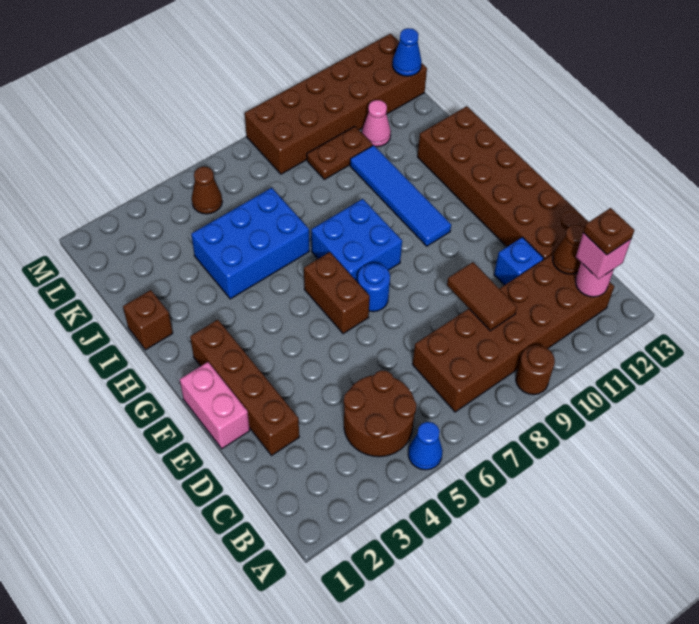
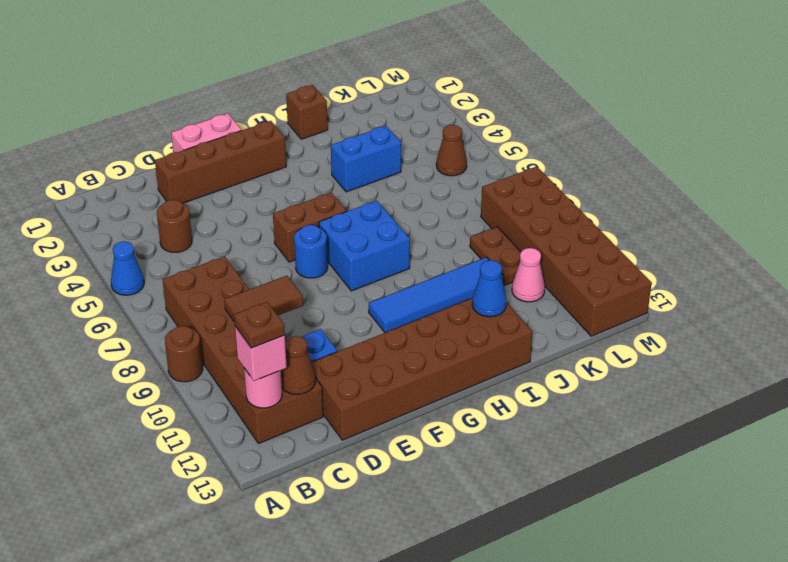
brown 2x2 round brick [344,370,416,457] -> brown 1x1 round brick [157,200,192,252]
blue 2x3 brick [191,188,309,299] -> blue 1x2 brick [331,126,401,192]
blue 1x1 cone [392,28,422,76] -> blue 1x1 cone moved to [472,260,507,317]

